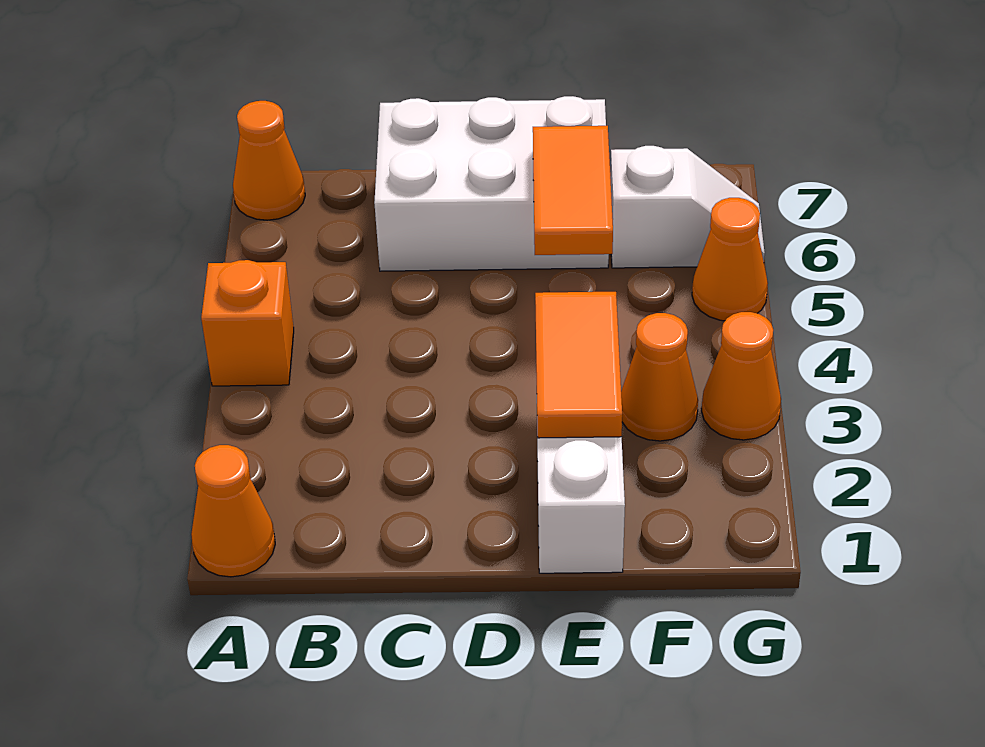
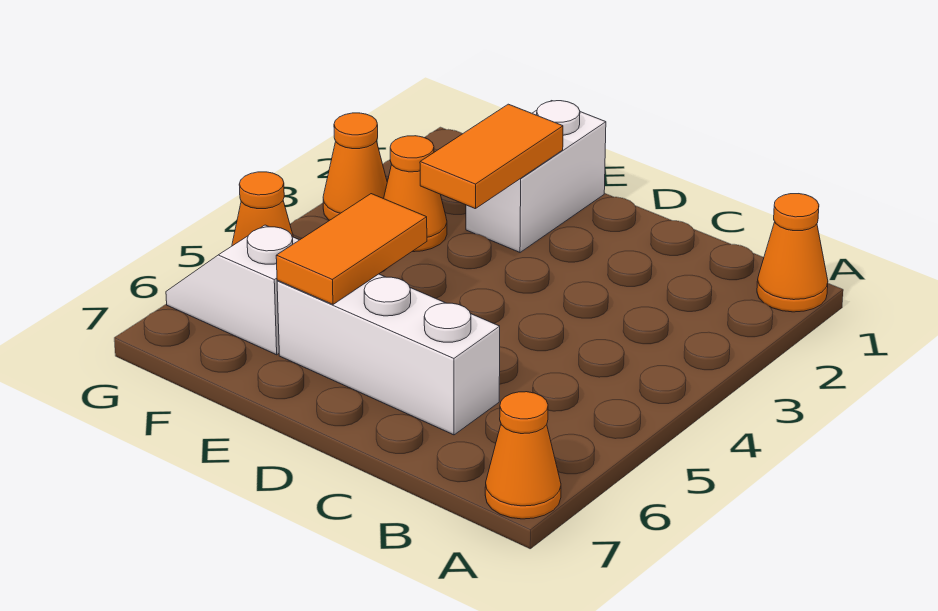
orange 1x1 brick [201,260,294,386] -> none
white 2x3 brick [374,96,609,271] -> white 1x3 brick [277,274,500,435]

